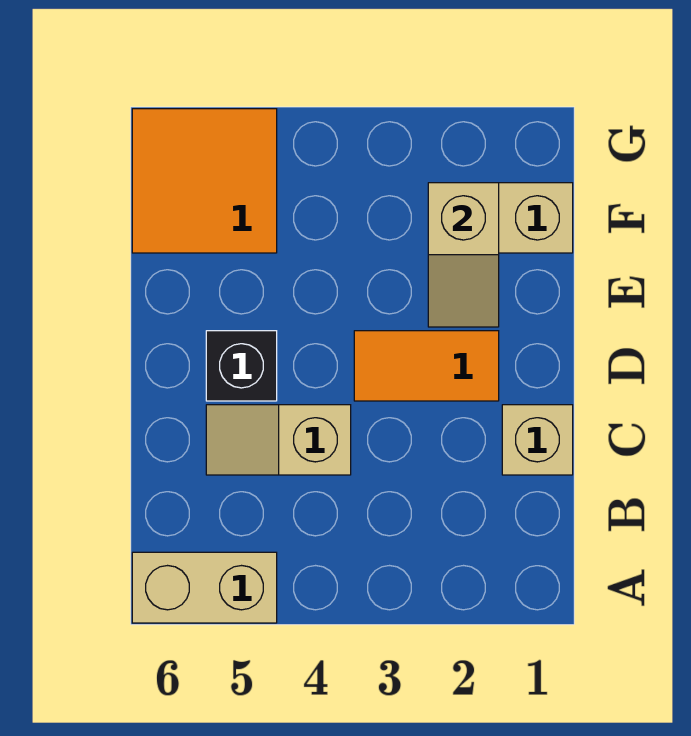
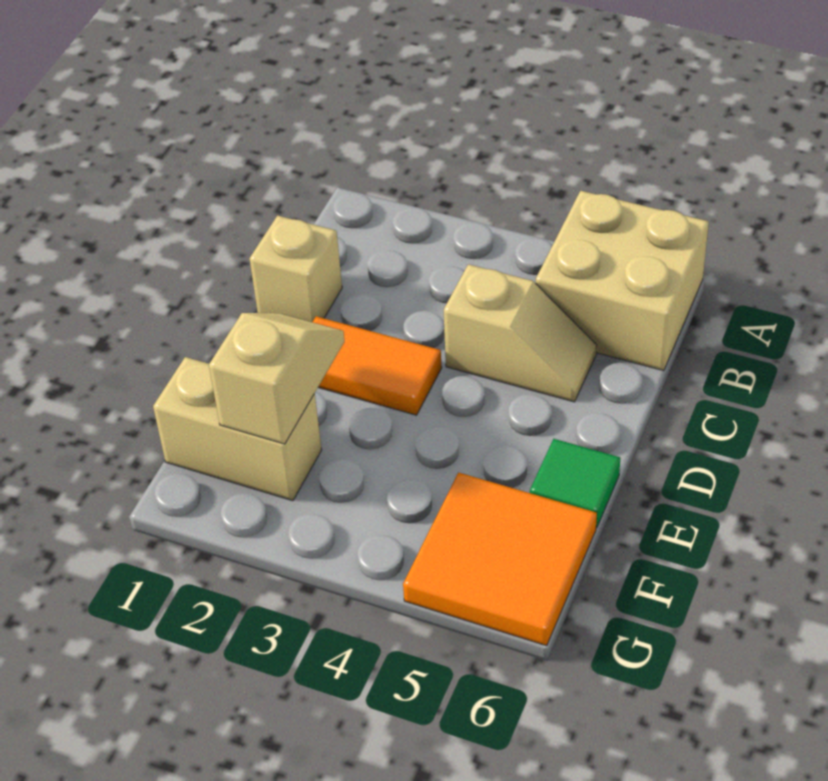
tan 1x2 brick [132,552,277,623] -> tan 2x2 brick [536,191,709,371]
black 1x1 brick [206,331,277,401] -> none
none -> green 1x1 tile [530,439,620,528]

